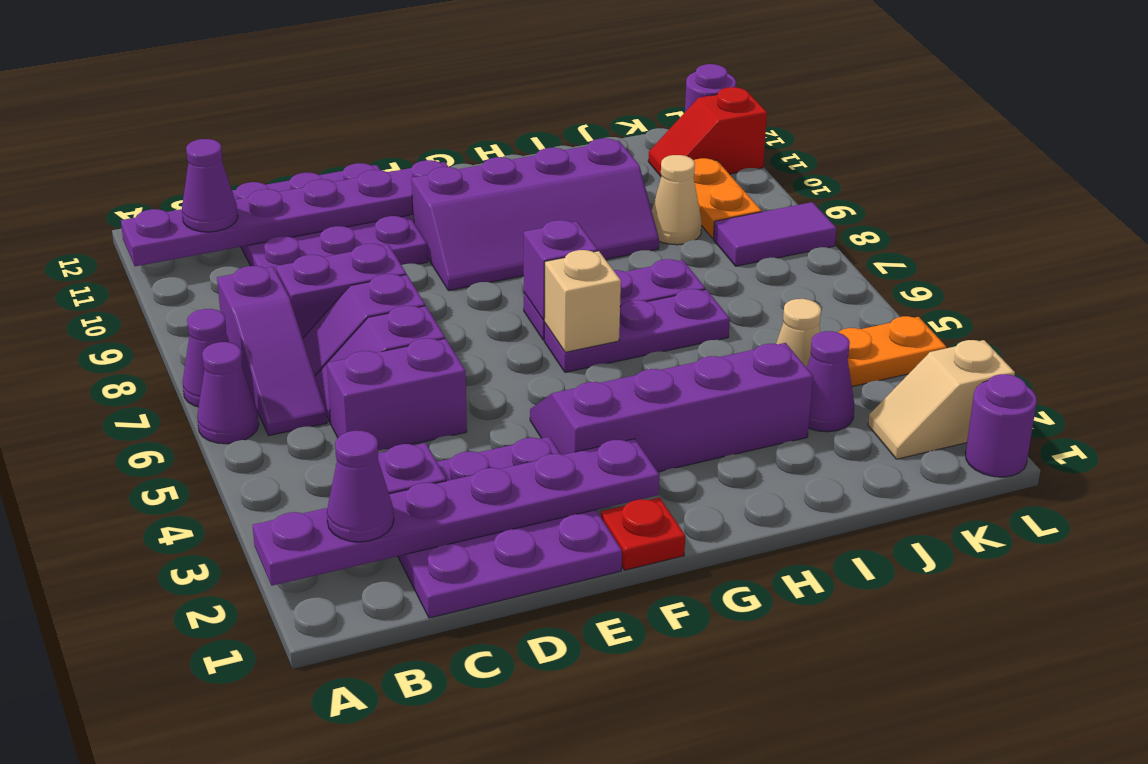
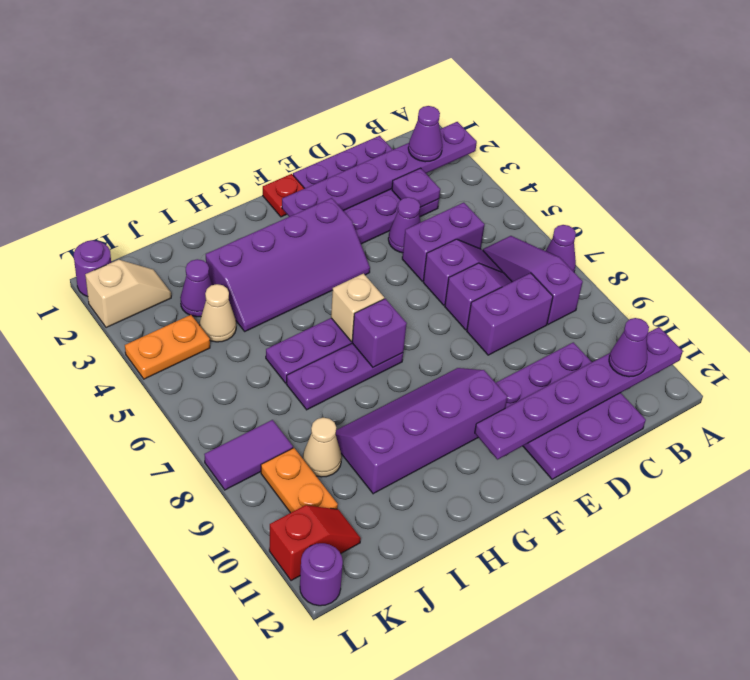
purple 1x1 cone [197,342,259,444] -> purple 1x1 cone moved to [388,197,420,253]

